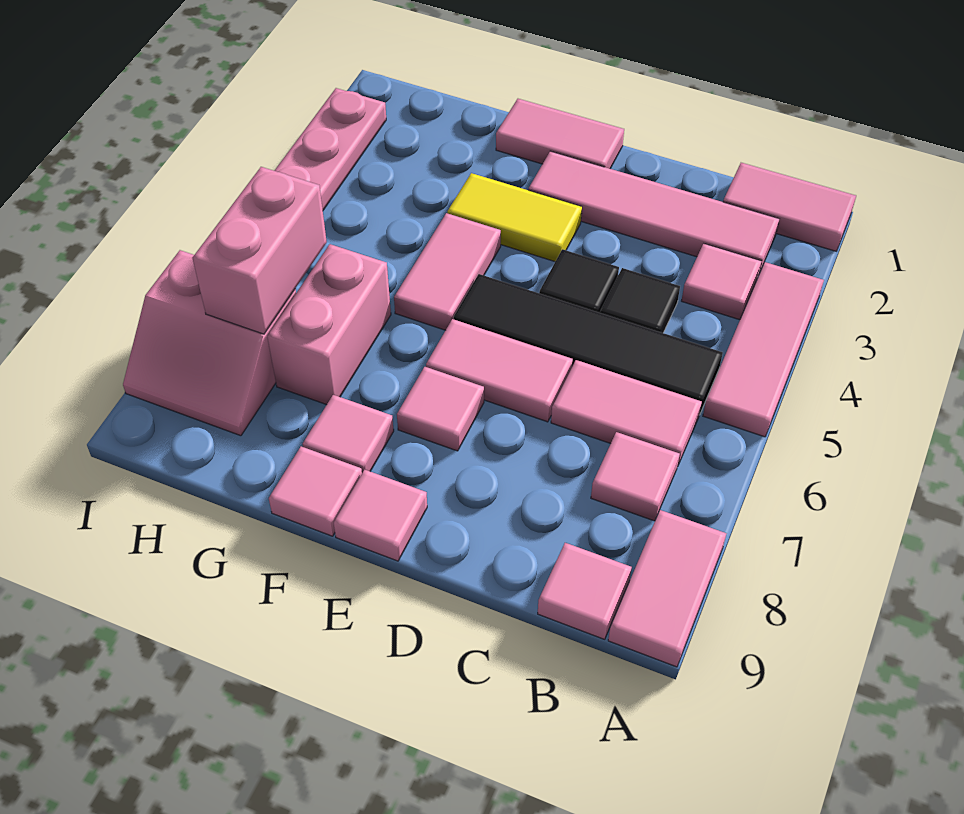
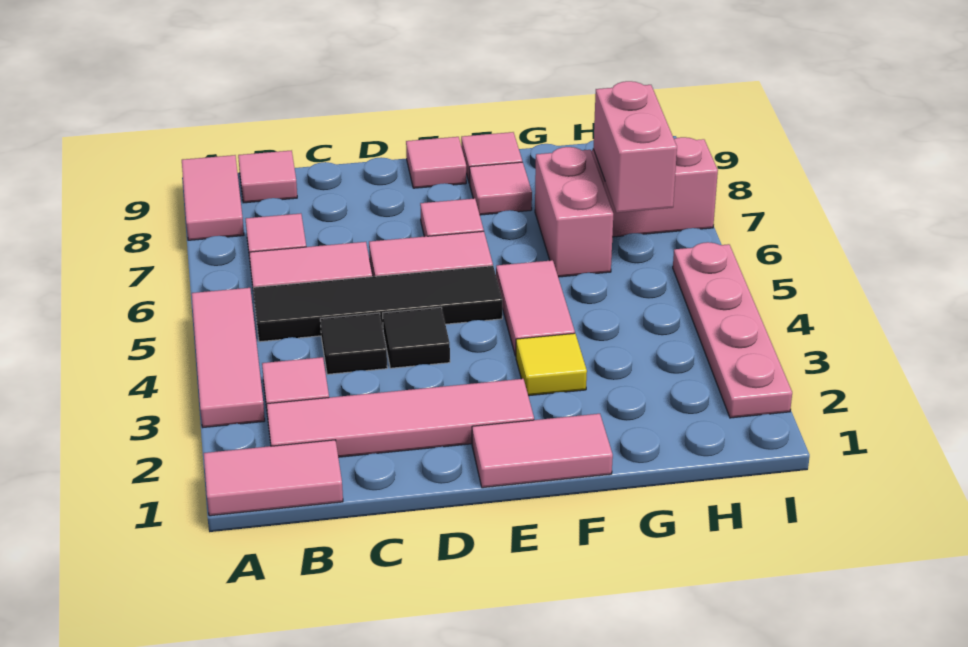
yellow 1x2 tile [447,173,582,262] -> yellow 1x1 tile [516,333,587,396]

